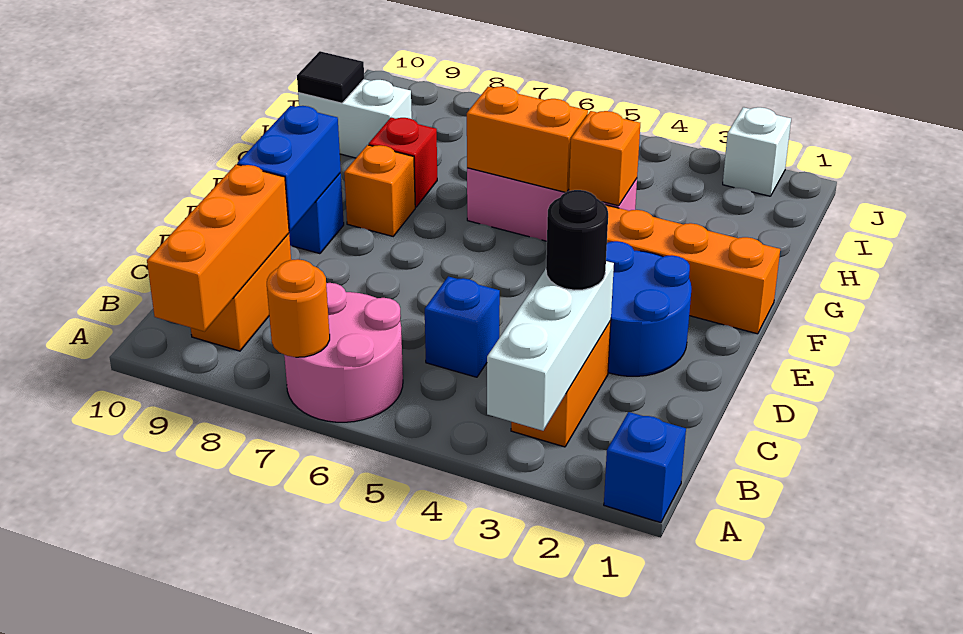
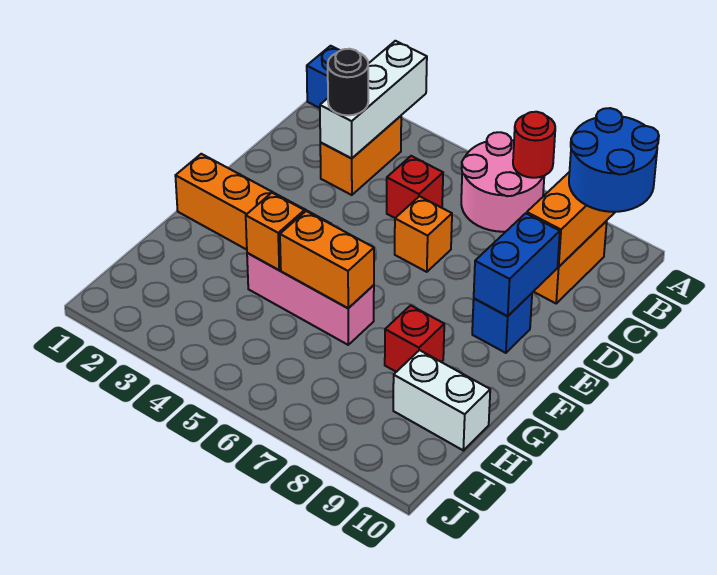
orange 1x1 round brick [267,259,330,357] -> red 1x1 round brick [513,112,555,178]
blue 1x1 brick [425,276,500,377] -> red 1x1 brick [387,156,443,218]
blue 2x2 round brick [606,241,691,376] -> blue 2x2 round brick moved to [569,108,659,212]
orange 1x1 brick [344,145,415,236] -> orange 1x1 brick moved to [395,196,452,272]
black 1x1 tile [297,51,364,103] -> none
white 1x1 brick [723,107,791,196] -> none

